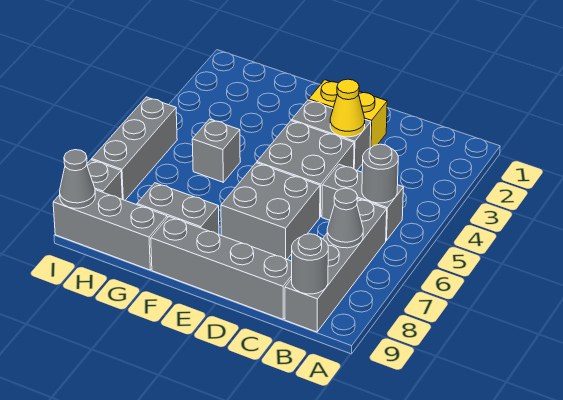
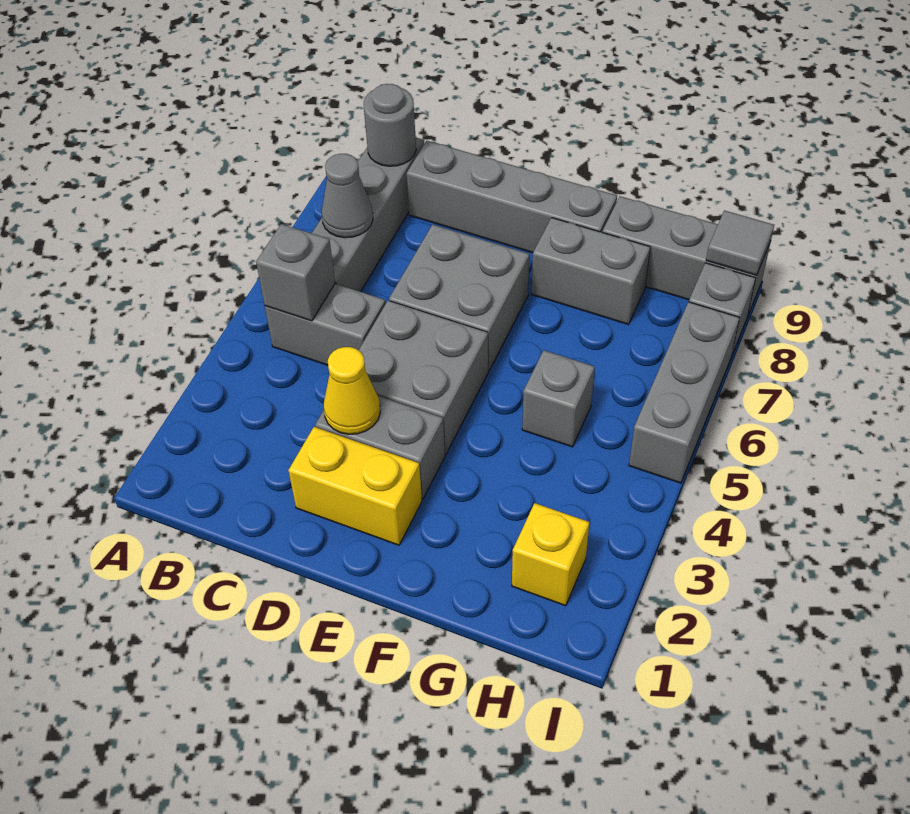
grey 1x1 round brick [362,144,398,203] -> grey 1x1 brick [256,224,335,321]
none -> yellow 1x1 brick [512,503,589,606]
grey 1x1 cone [60,150,95,208] -> grey 1x1 tile [706,210,774,275]

